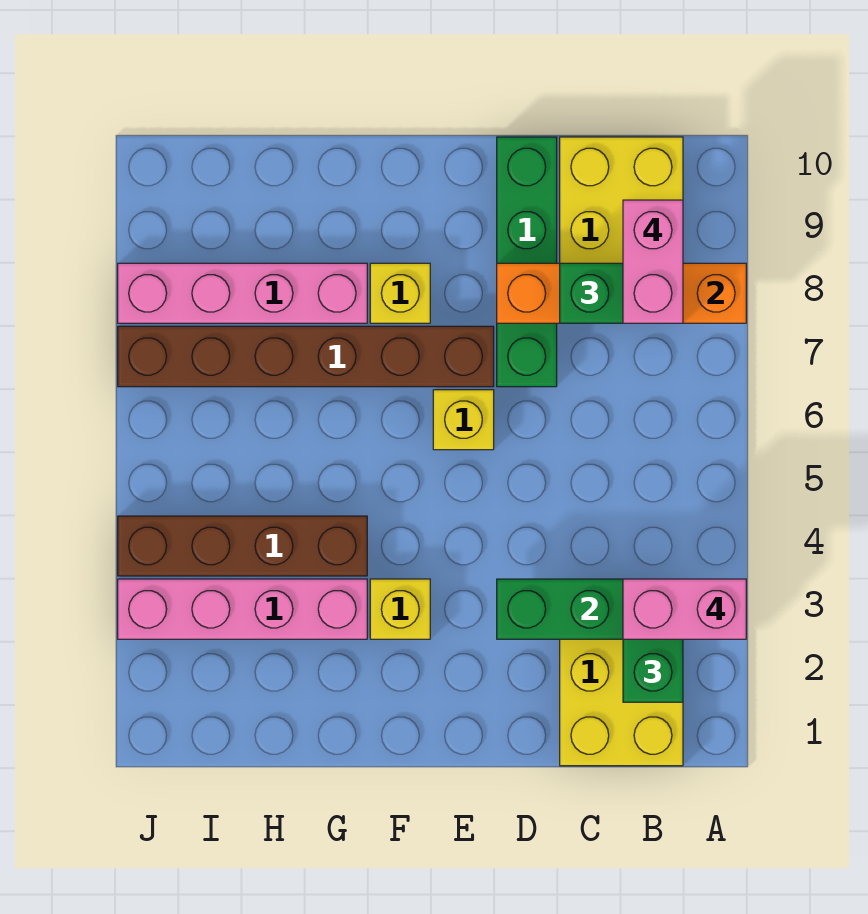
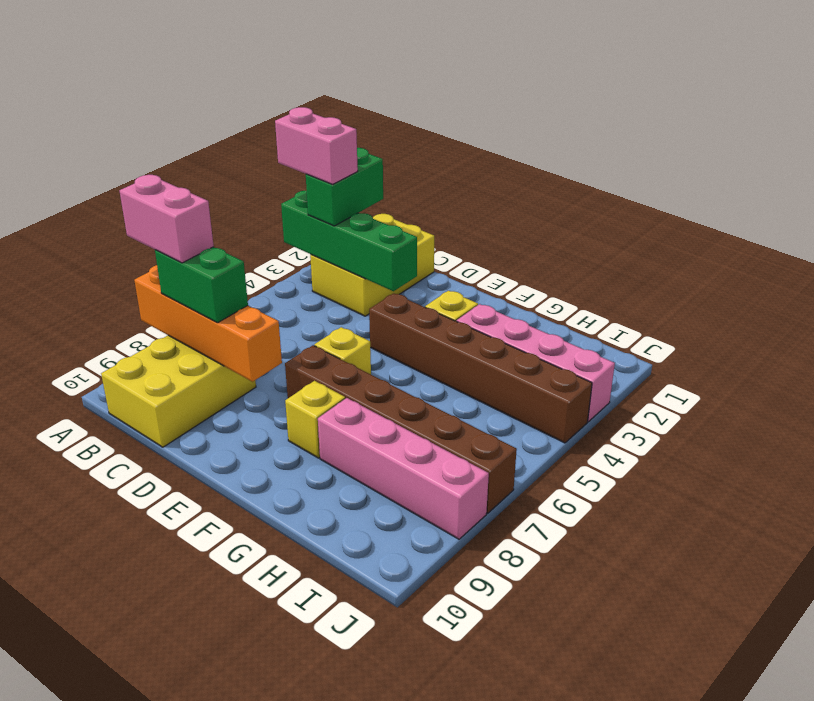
pink 1x2 brick [623,200,683,323] -> pink 1x2 brick turned to [119,175,214,263]
green 1x4 brick [497,137,557,387] -> none
brown 1x4 brick [118,516,367,576] -> brown 1x6 brick [369,293,592,443]

